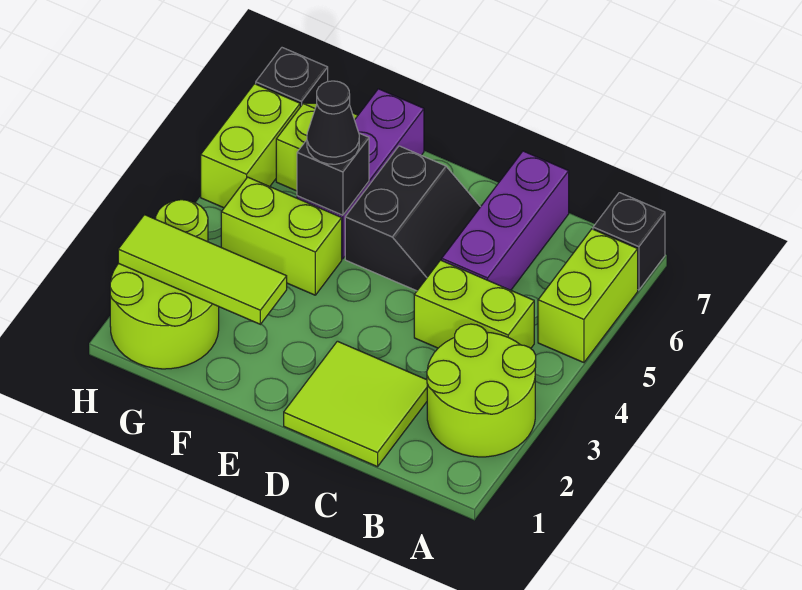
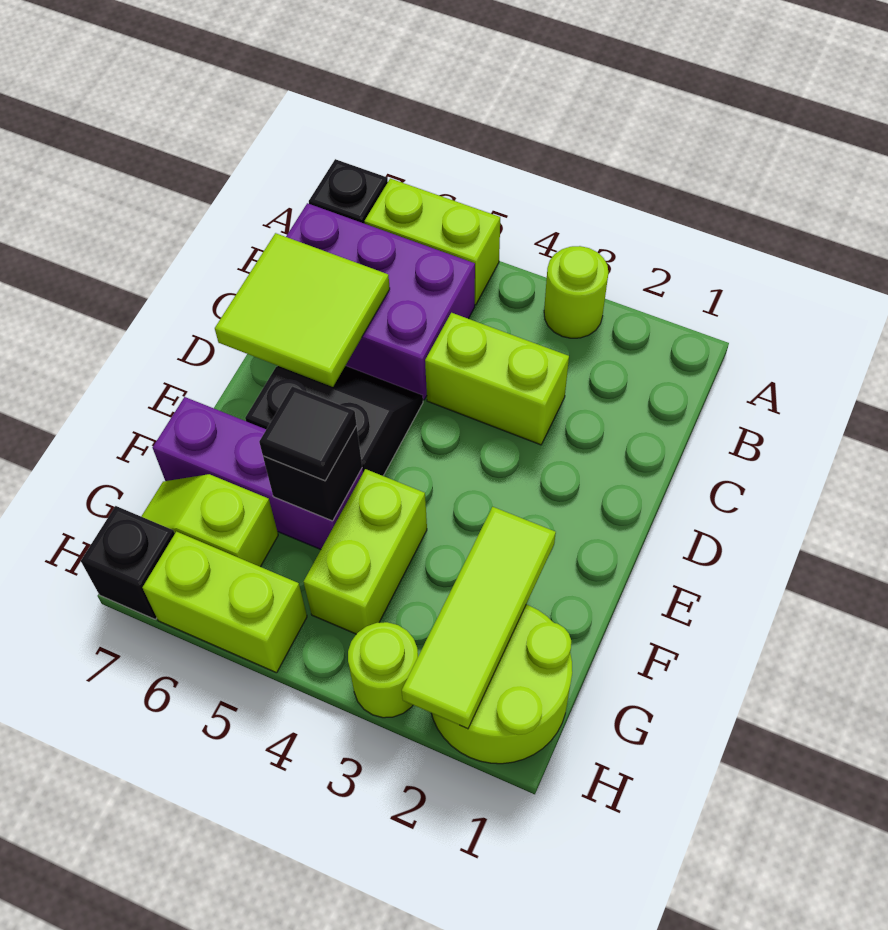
lime 2x2 round brick [427,324,536,457] -> lime 1x1 round brick [544,246,608,338]
lime 1x2 brick [414,260,534,348] -> lime 1x2 brick turned to [425,313,569,445]
lime 2x2 tile [284,341,427,467] -> lime 2x2 tile moved to [215,233,390,387]
purple 1x3 brick [442,151,569,290] -> purple 2x3 brick [286,203,475,400]
black 1x1 cone [307,81,359,164] -> black 1x1 tile [259,386,357,481]

